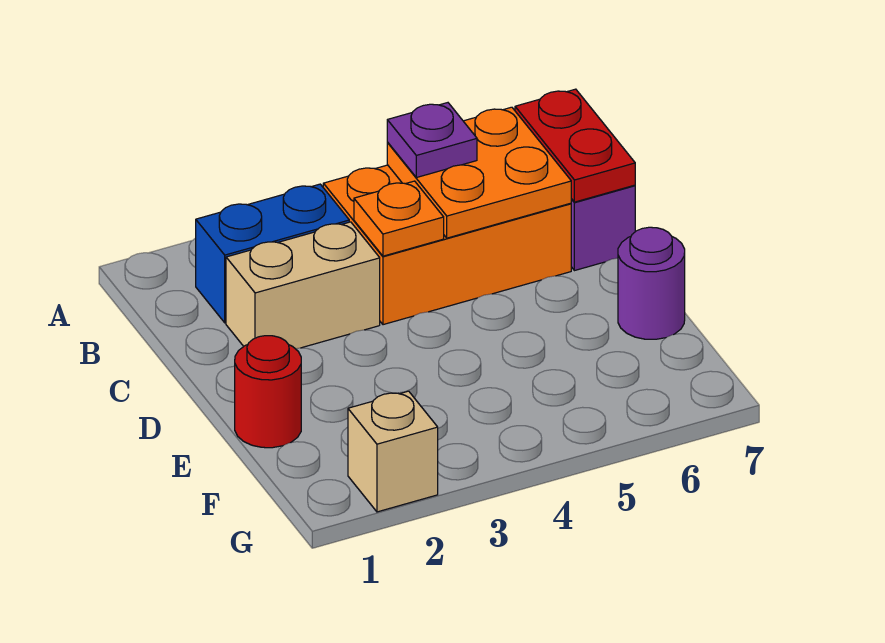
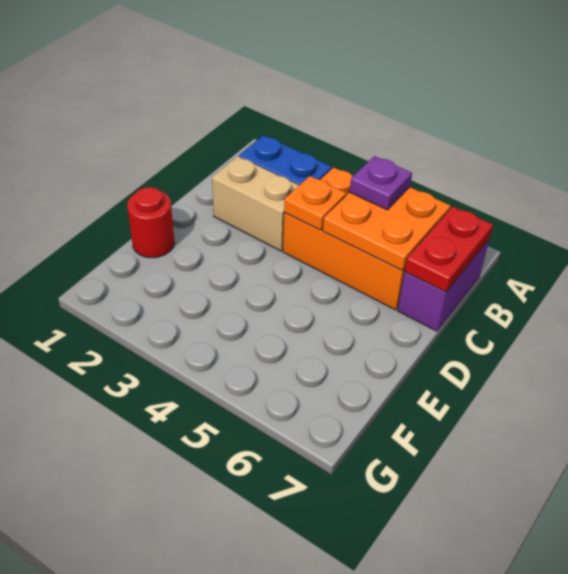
purple 1x1 round brick [618,227,685,339] -> none
tan 1x1 brick [348,391,438,512] -> none

